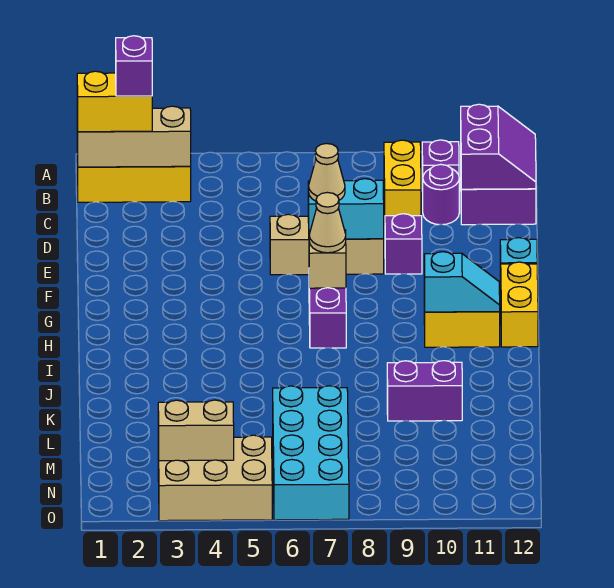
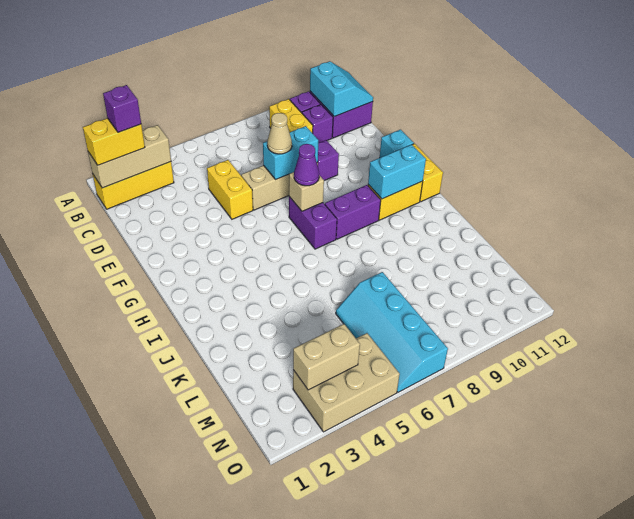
purple 2x2 slope [461,104,536,189] -> cyan 2x2 slope [310,61,373,117]
purple 1x1 round brick [423,165,459,225] -> purple 1x1 brick [302,105,333,143]
none -> yellow 1x2 brick [207,160,253,219]
tan 1x1 cone [309,192,346,253] -> purple 1x1 cone [294,144,319,186]
cyan 1x2 slope [424,252,500,312] -> cyan 1x2 brick [368,145,426,199]
purple 1x2 brick [387,361,462,421] -> purple 1x2 brick moved to [325,185,381,239]
cyan 2x4 brick [273,386,349,520] -> cyan 2x4 slope [336,272,448,392]

